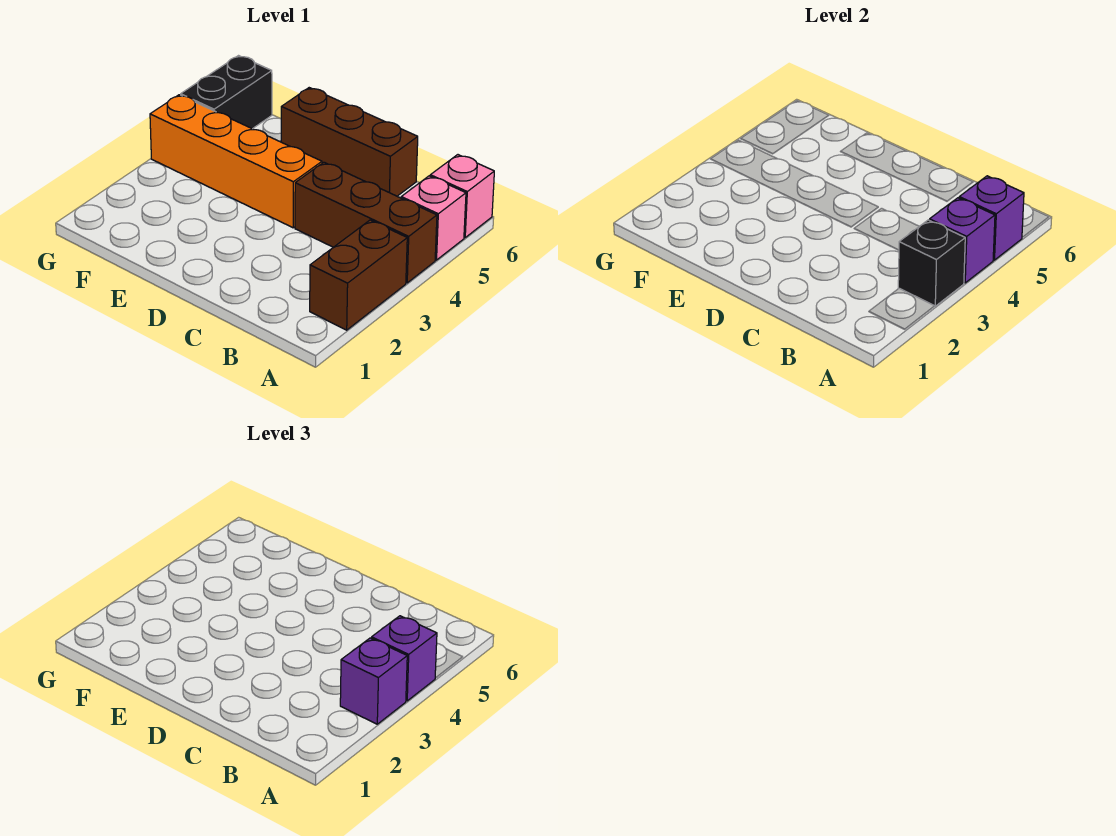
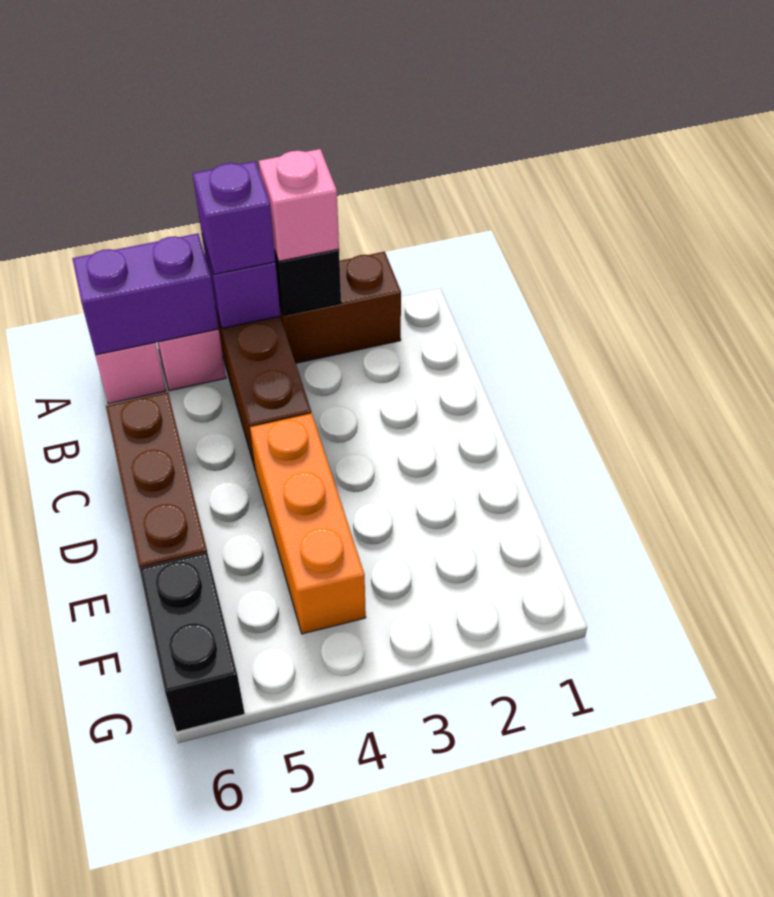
purple 1x1 brick [340,638,407,724] -> pink 1x1 brick [259,149,339,261]
purple 1x1 brick [959,176,1024,260] -> purple 1x2 brick [72,234,219,355]
orange 1x4 brick [150,95,322,228] -> orange 1x3 brick [250,413,366,634]
black 1x2 brick [181,56,272,129] -> black 1x2 brick turned to [139,552,245,732]

